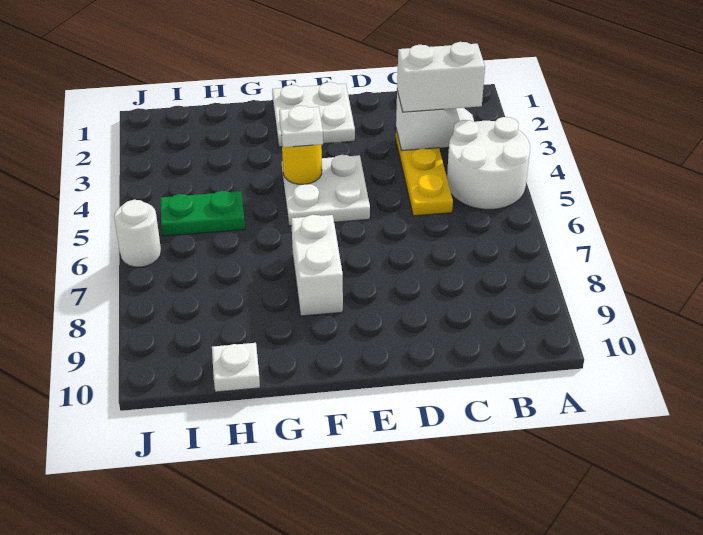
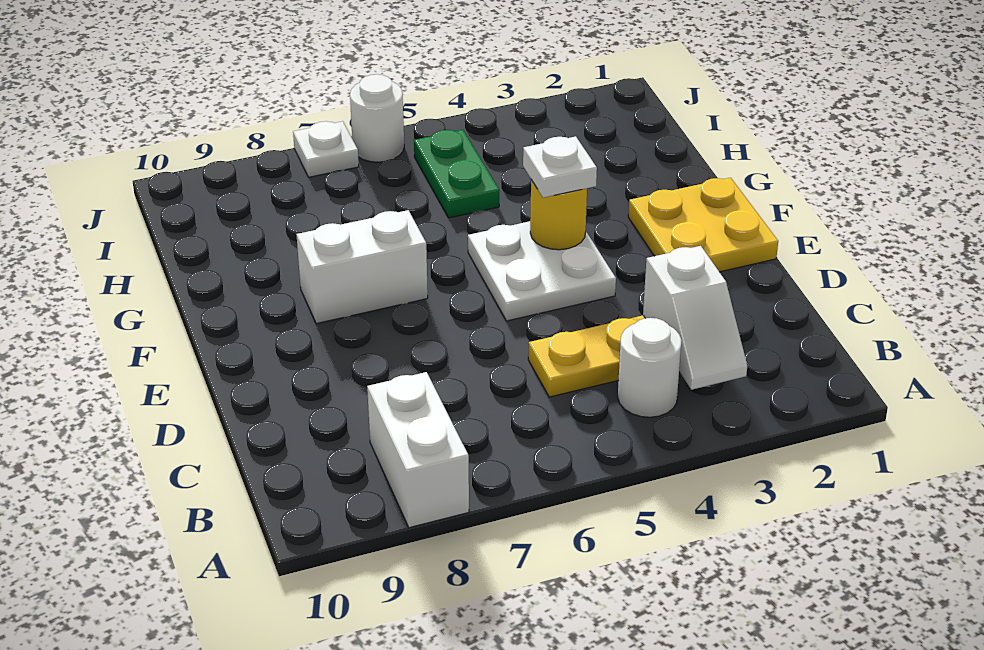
white 2x2 round brick [447,117,530,209] -> white 1x1 round brick [618,318,682,417]
white 1x2 brick [397,42,485,112] -> white 1x2 brick moved to [367,372,469,528]
white 2x2 plate [272,82,355,147] -> yellow 2x2 plate [628,178,778,272]
white 1x1 plate [212,343,260,392] -> white 1x1 plate moved to [293,121,359,177]

